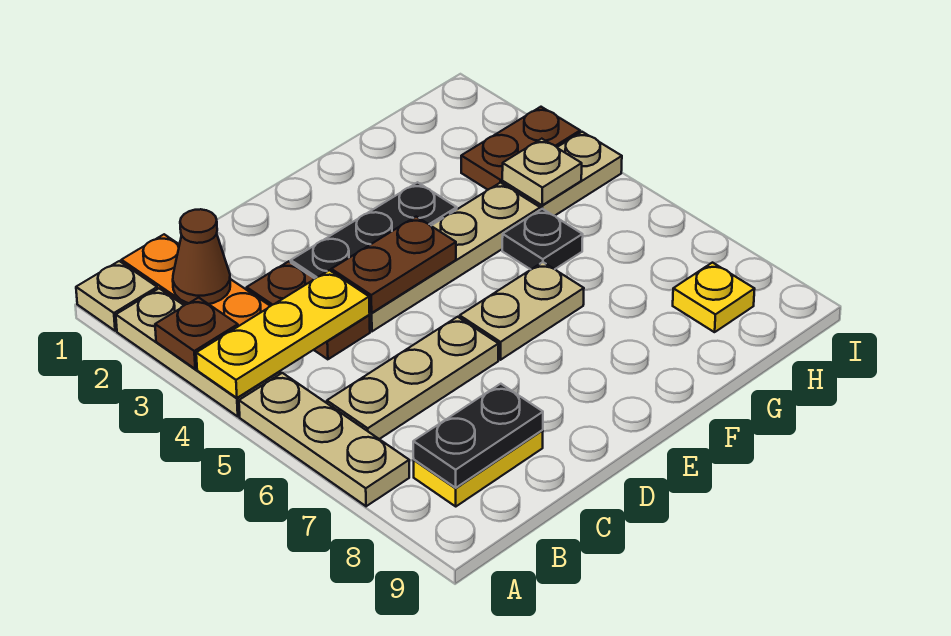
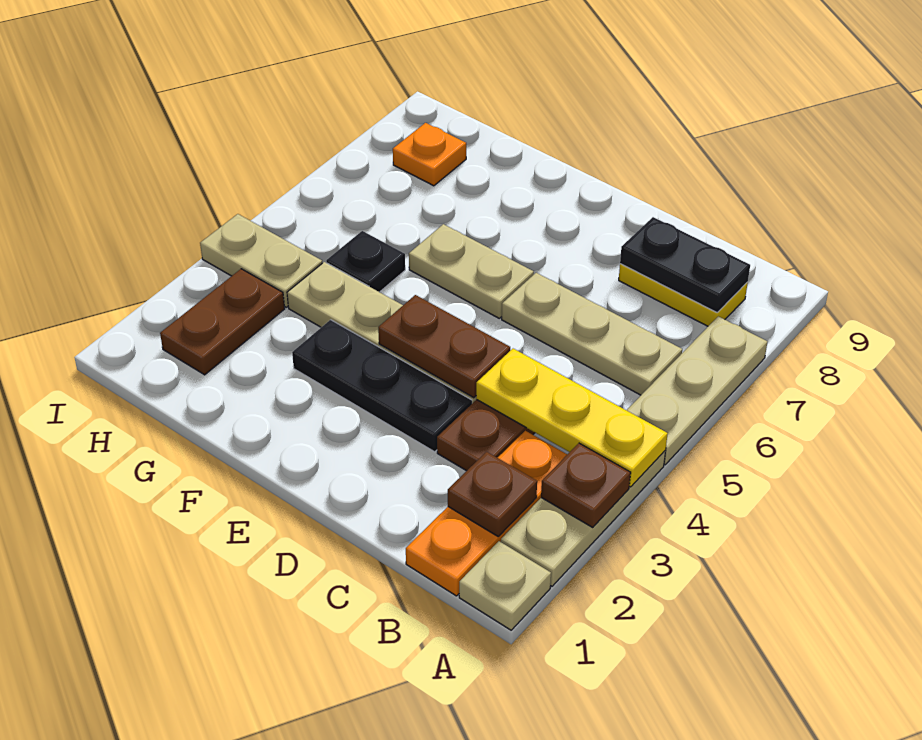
brown 1x1 cone [173,209,230,304] -> brown 1x1 plate [448,452,537,537]
brown 1x2 plate [461,107,580,190] -> brown 1x2 plate turned to [160,269,285,375]
tan 1x1 plate [502,139,582,205] -> none
yellow 1x1 plate [673,263,755,332] -> orange 1x1 plate [393,123,466,186]

